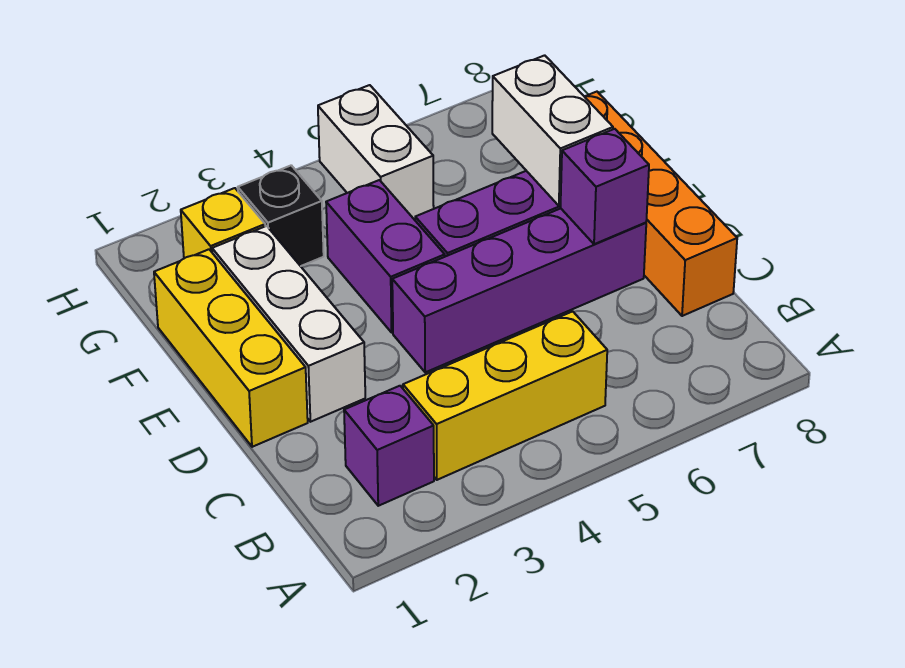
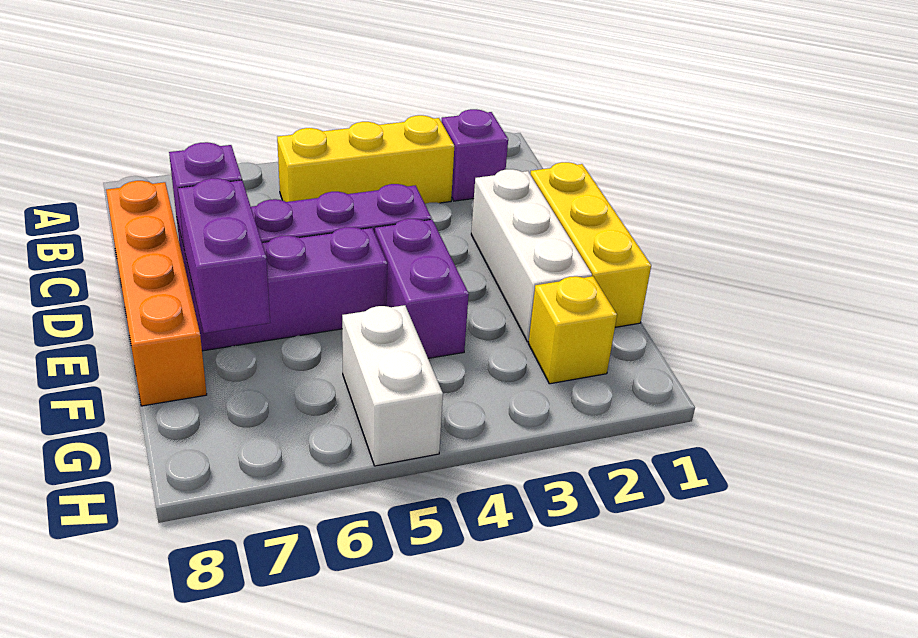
white 1x2 brick [492,55,613,206] -> purple 1x2 brick [178,178,270,333]
black 1x1 brick [238,165,324,266] -> none

